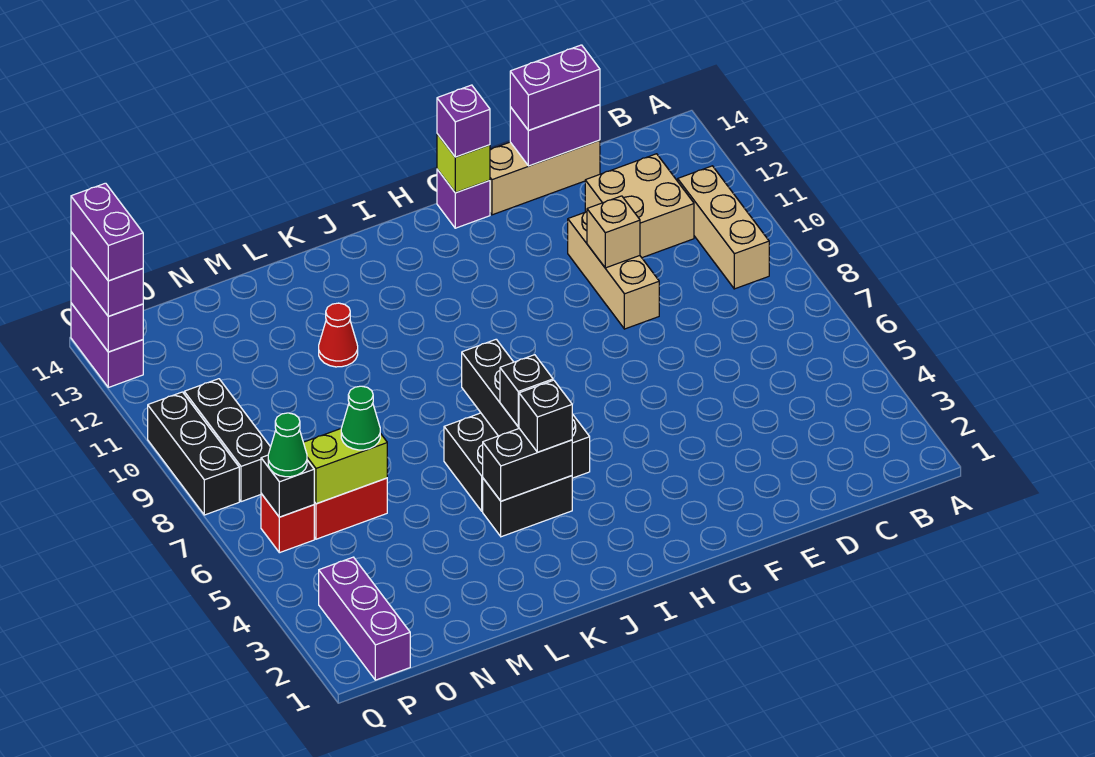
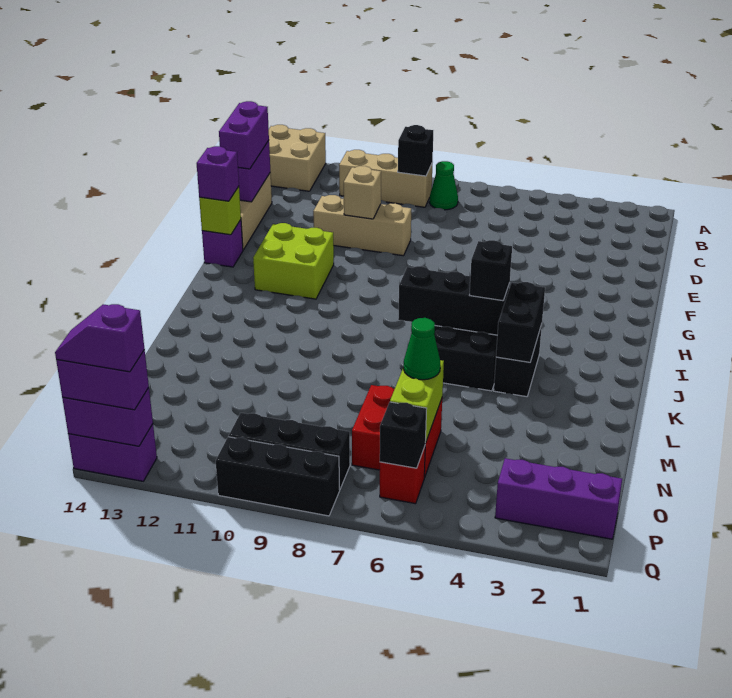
tan 2x2 brick [585,154,694,258] -> tan 2x2 brick moved to [269,125,326,191]
none -> lime 2x2 brick [253,223,334,299]
black 1x1 brick [519,380,572,452] -> black 1x1 brick moved to [398,125,433,176]
red 1x1 cone [319,303,358,367] -> none
green 1x1 cone [268,413,307,477] -> green 1x1 cone moved to [429,161,458,210]
purple 1x2 brick [71,183,143,281] -> purple 1x2 slope [55,304,144,372]

